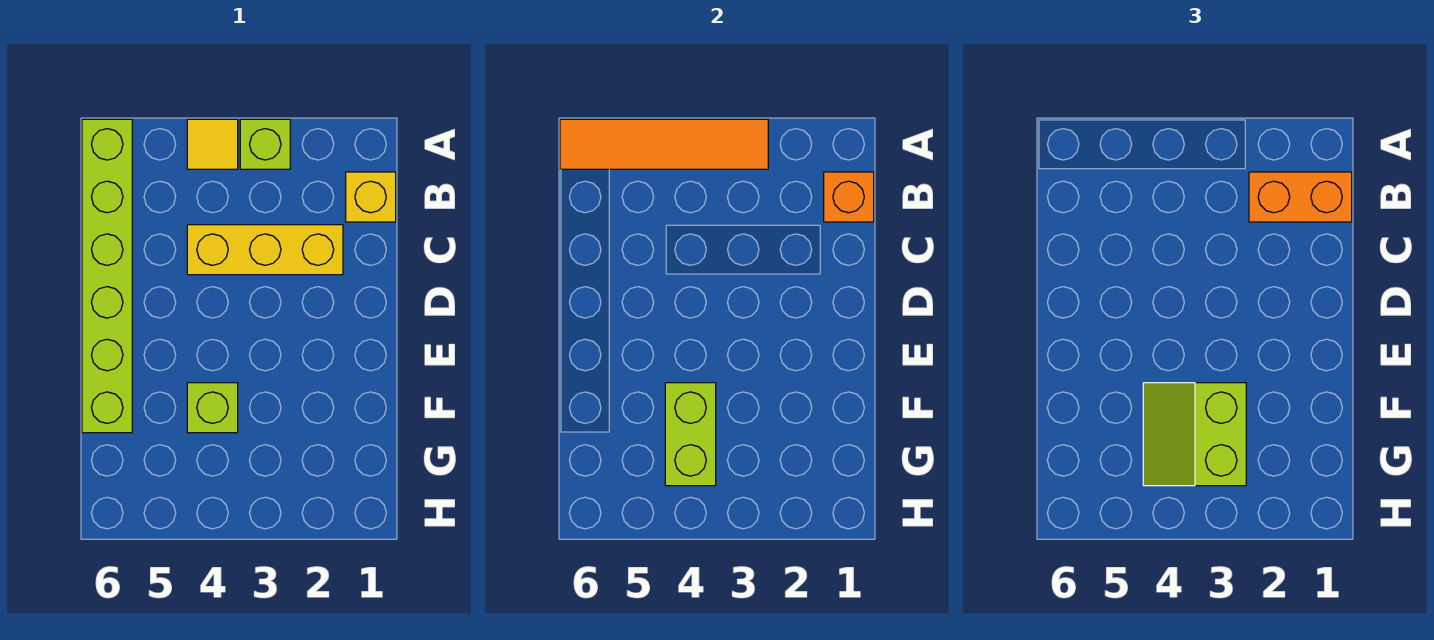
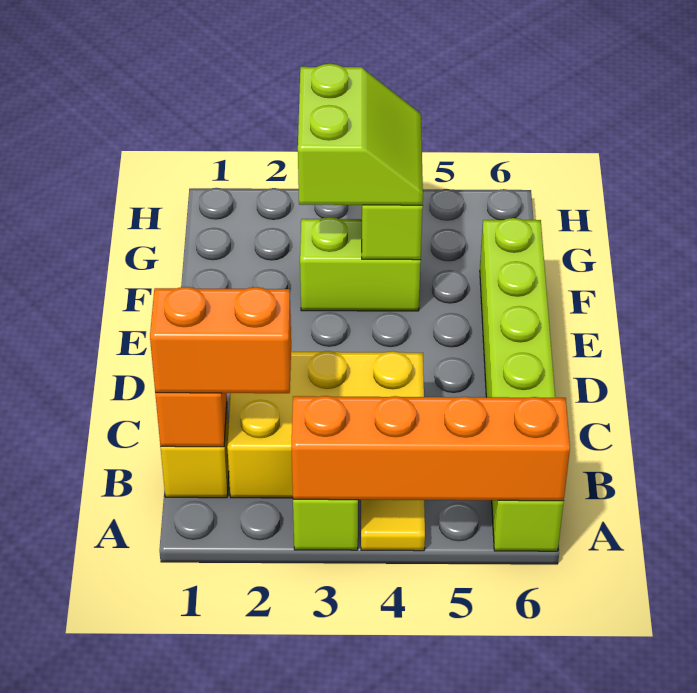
orange 1x4 tile [560,119,768,169] -> orange 1x4 brick [291,396,570,501]
yellow 1x3 brick [187,225,343,275] -> yellow 2x3 brick [227,351,424,498]
lime 1x1 brick [187,383,238,433] -> lime 1x2 brick [300,217,421,311]

